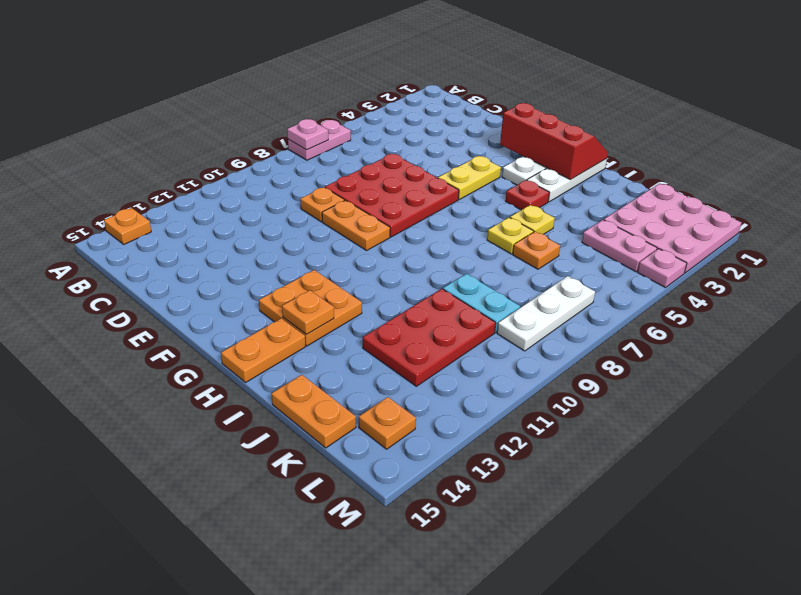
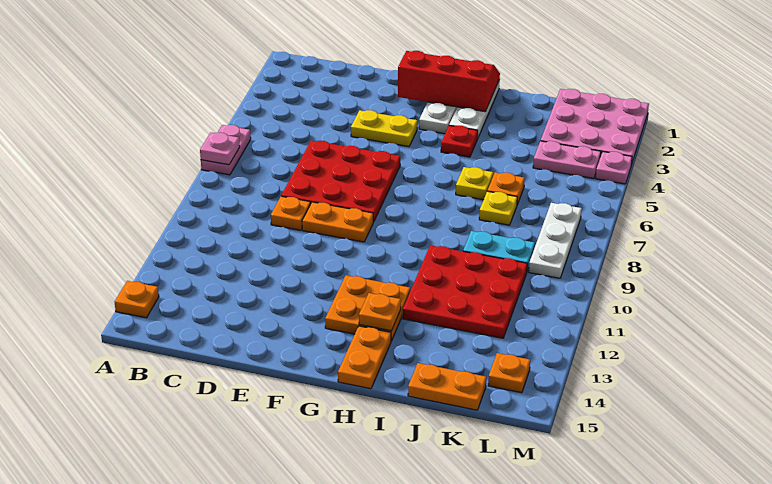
yellow 1x2 plate [438,156,501,199] -> yellow 1x2 plate turned to [351,110,417,147]
yellow 1x1 plate [510,205,555,234] -> yellow 1x1 plate moved to [479,191,517,225]
red 2x3 plate [363,289,496,386] -> red 3x3 plate [403,245,527,338]

